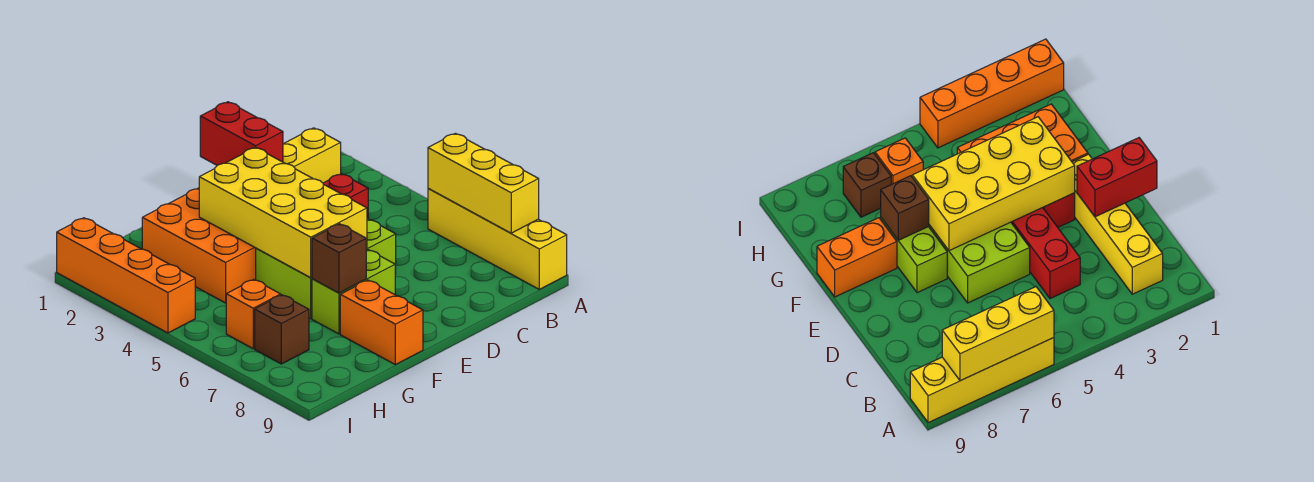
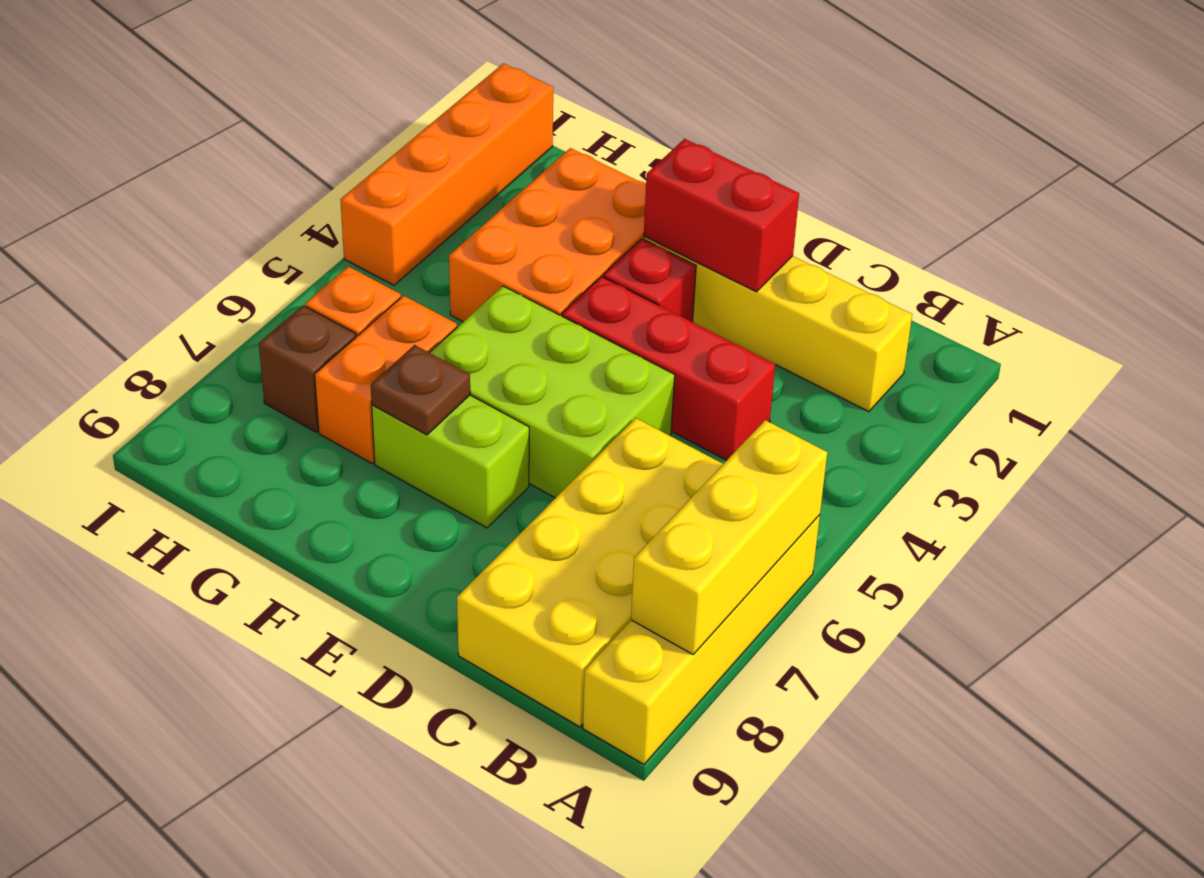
red 1x2 brick [200,102,283,165] -> red 1x2 brick turned to [644,139,799,292]
yellow 2x4 brick [199,147,367,277] -> yellow 2x4 brick moved to [457,418,723,727]
brown 1x1 brick [312,224,366,293] -> brown 1x1 plate [371,345,470,435]
orange 1x2 brick [340,280,423,365] -> orange 1x2 brick moved to [315,296,457,463]

